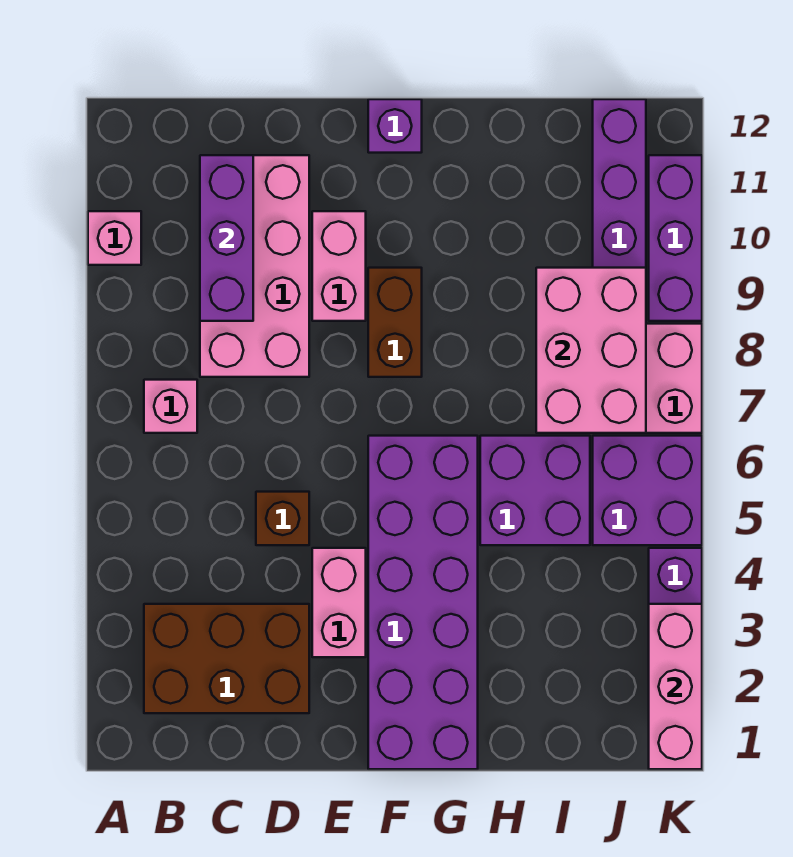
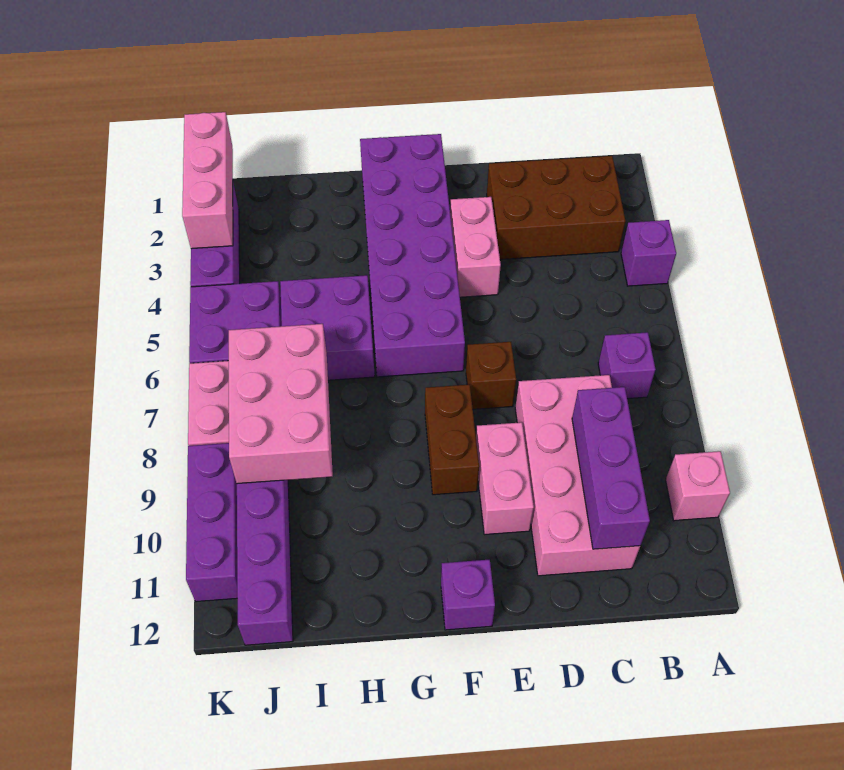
none -> purple 1x1 brick [621,220,676,286]
pink 1x1 brick [144,380,197,433] -> purple 1x1 brick [598,332,656,399]
brown 1x1 brick [256,492,309,545] -> brown 1x1 brick moved to [466,342,516,409]

